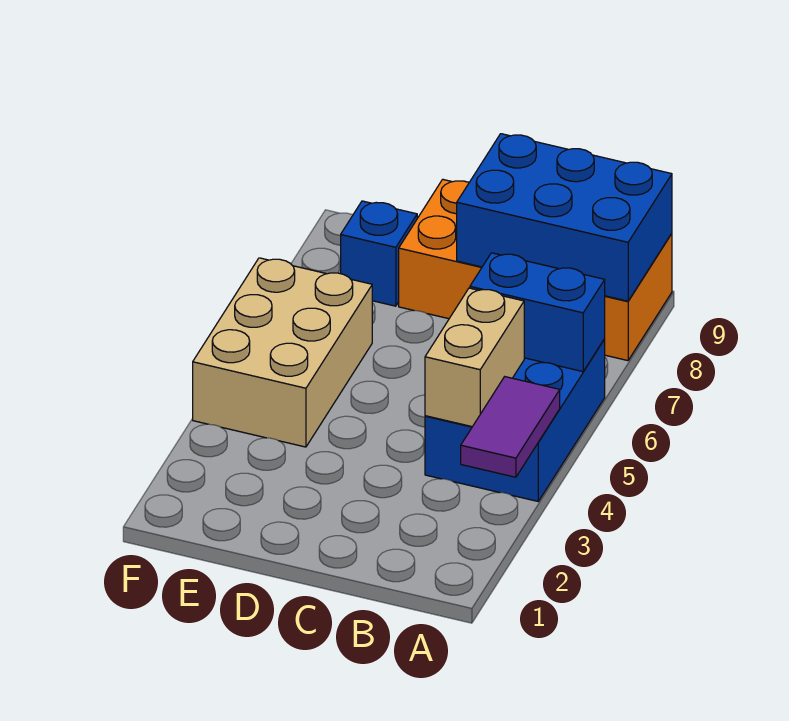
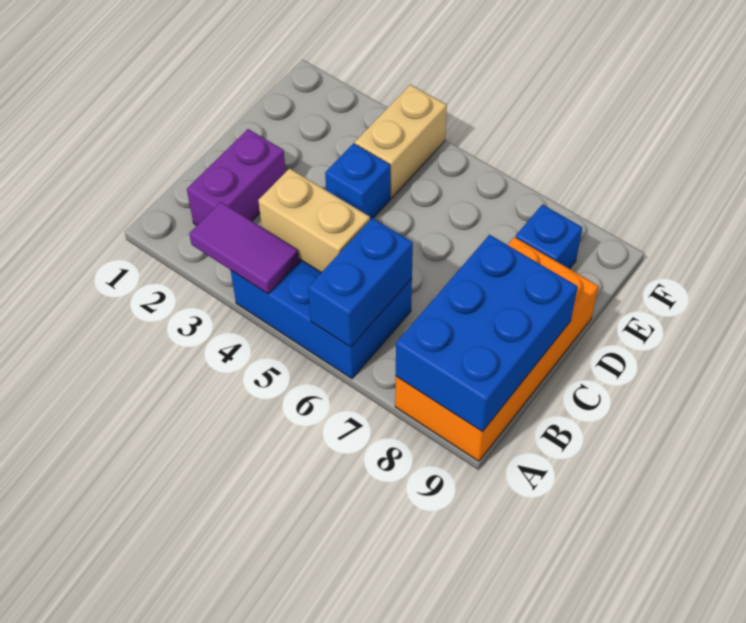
none -> purple 1x2 brick [187,129,286,225]
none -> blue 1x1 brick [325,143,390,220]
tan 2x3 brick [193,258,372,447] -> tan 1x2 brick [355,85,447,198]

